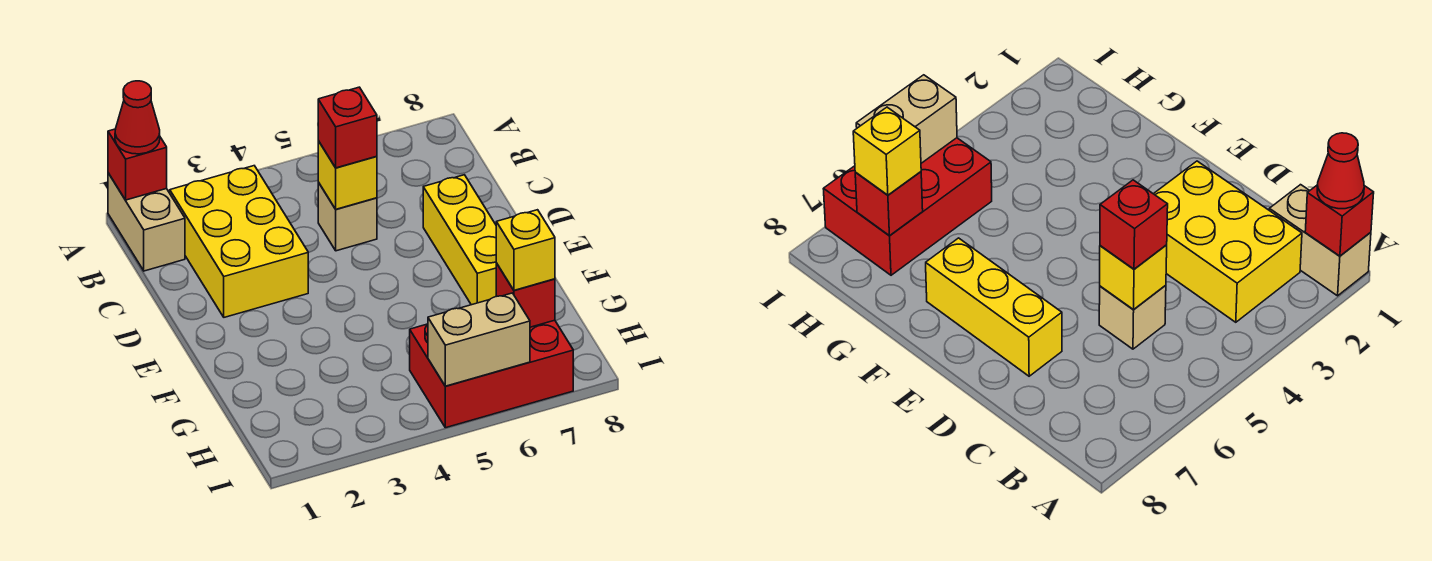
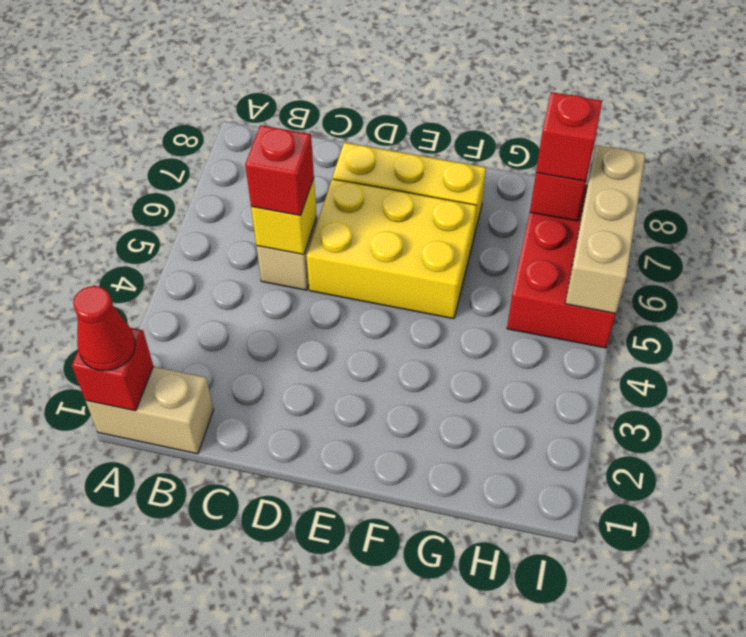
yellow 2x3 brick [170,166,308,317] -> yellow 2x3 brick moved to [306,179,477,319]
yellow 1x1 brick [496,210,555,290] -> red 1x1 brick [536,92,602,181]
tan 1x2 brick [428,293,530,386] -> tan 1x3 brick [565,145,645,313]

